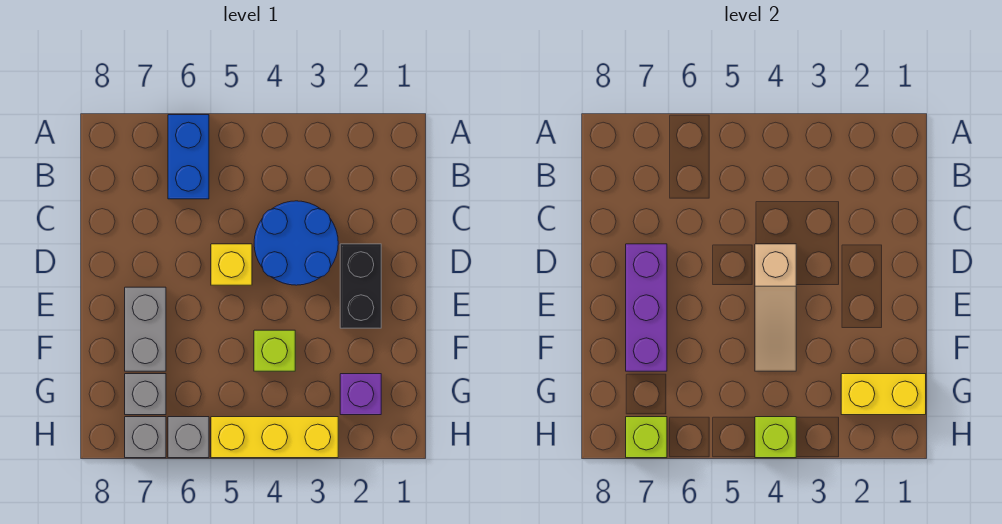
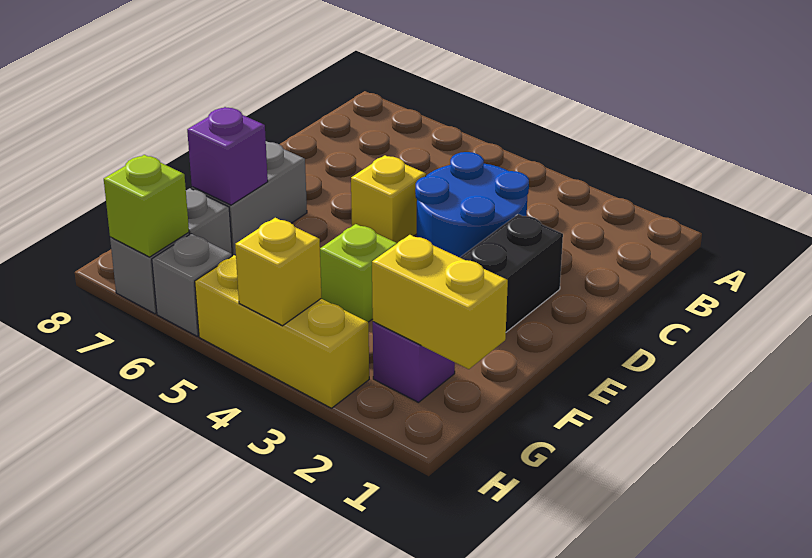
blue 1x2 brick [168,115,209,199] -> none
tan 1x3 slope [755,244,796,371] -> none
purple 1x3 brick [626,244,667,371] -> purple 1x1 brick [187,107,268,205]
lime 1x1 brick [755,417,796,458] -> yellow 1x1 brick [235,218,321,326]

